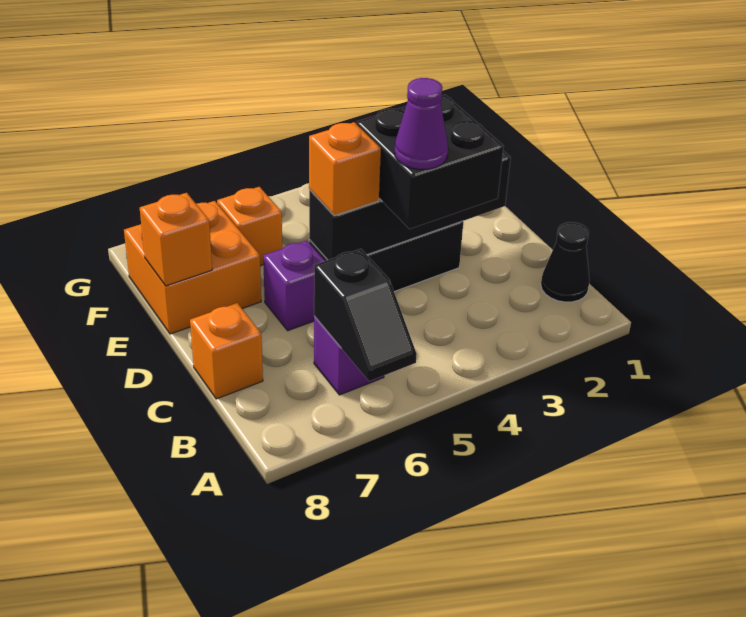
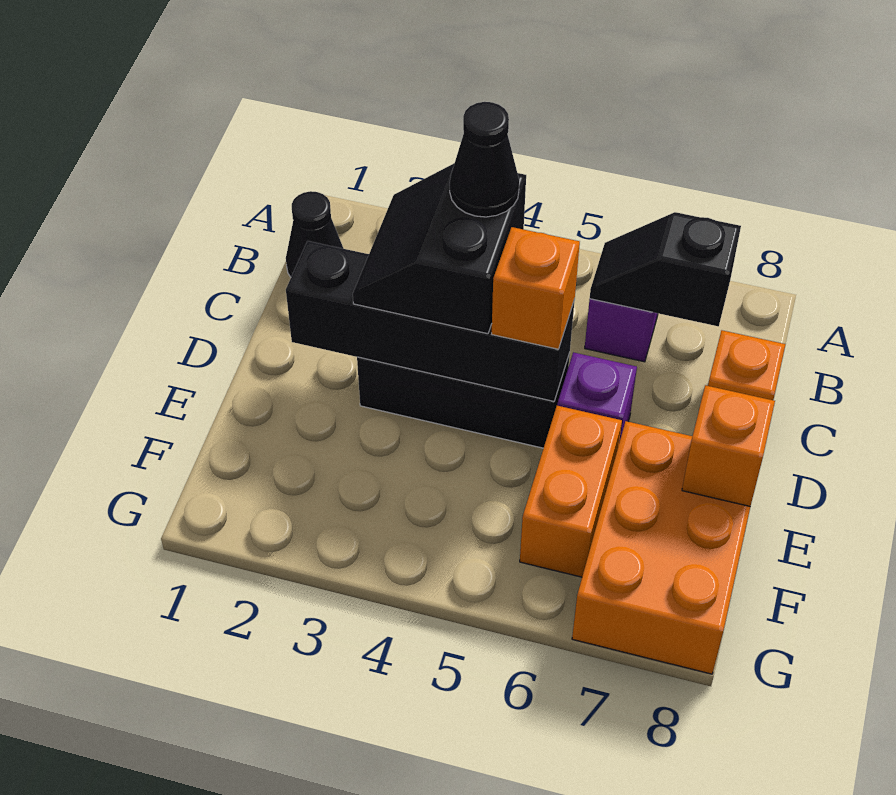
black 1x2 slope [314,249,417,381] -> black 1x2 slope turned to [590,212,741,326]
black 2x2 brick [356,95,504,229] -> black 2x2 slope [353,164,526,334]
purple 1x1 cone [395,78,448,169] -> black 1x1 cone [450,102,519,217]
orange 2x2 brick [124,201,261,334] -> orange 2x3 brick [572,421,750,674]
orange 1x1 brick [217,187,282,266] -> orange 1x2 brick [520,406,622,577]

